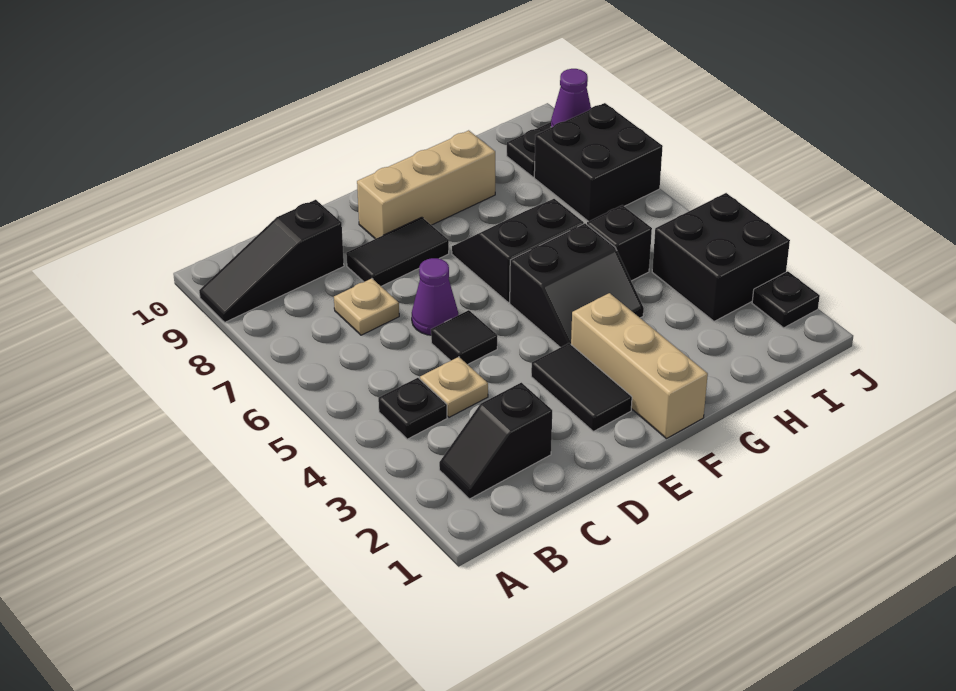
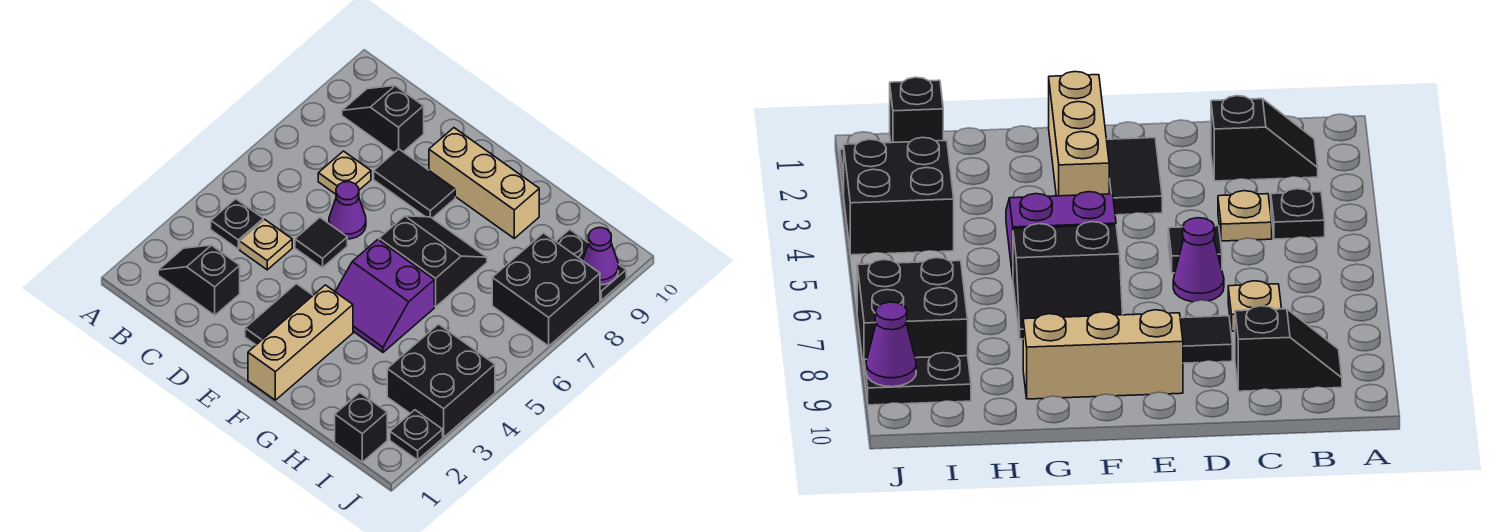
black 1x3 slope [199,200,344,322] -> black 1x2 slope [342,86,424,152]
black 2x2 slope [510,223,644,347] -> purple 2x2 slope [335,240,434,352]
black 1x1 brick [587,205,652,281] -> black 1x1 brick moved to [335,393,387,462]

